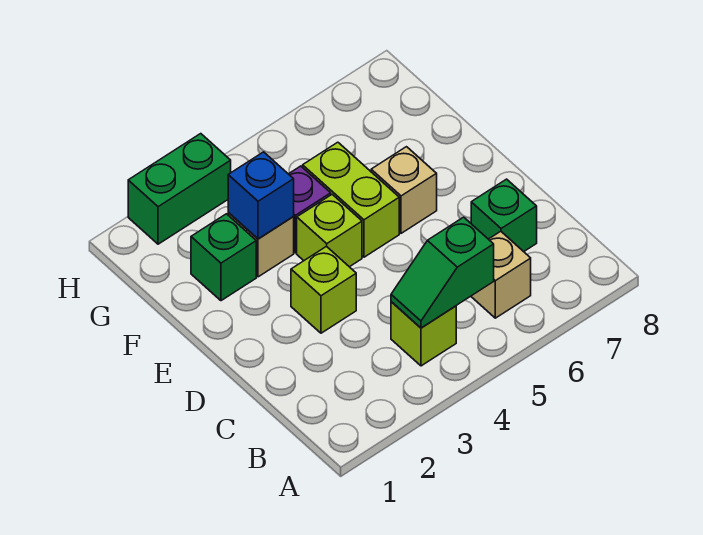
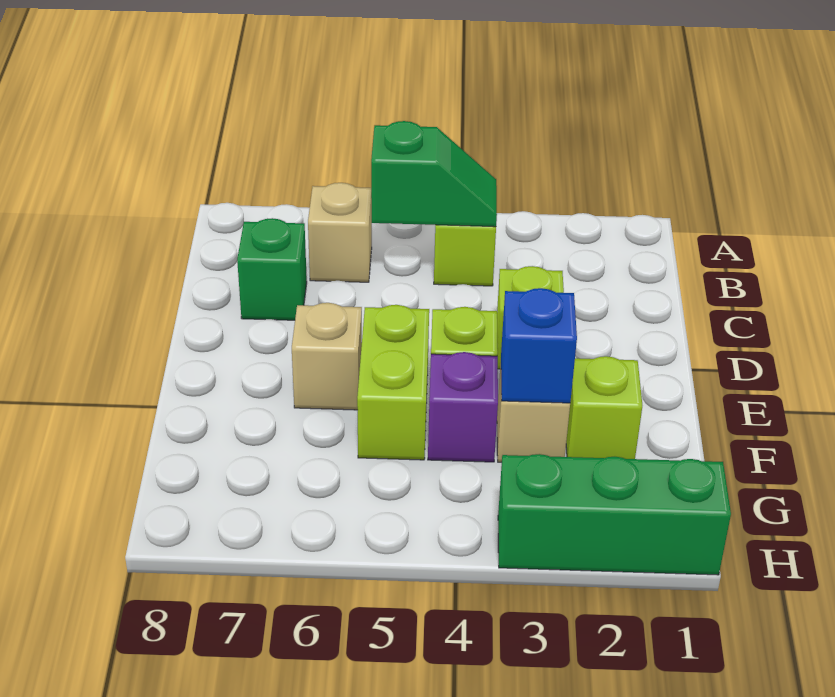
green 1x1 brick [191,214,256,301] -> lime 1x1 brick [566,356,642,459]
green 1x2 brick [128,134,231,244] -> green 1x3 brick [498,454,731,575]

